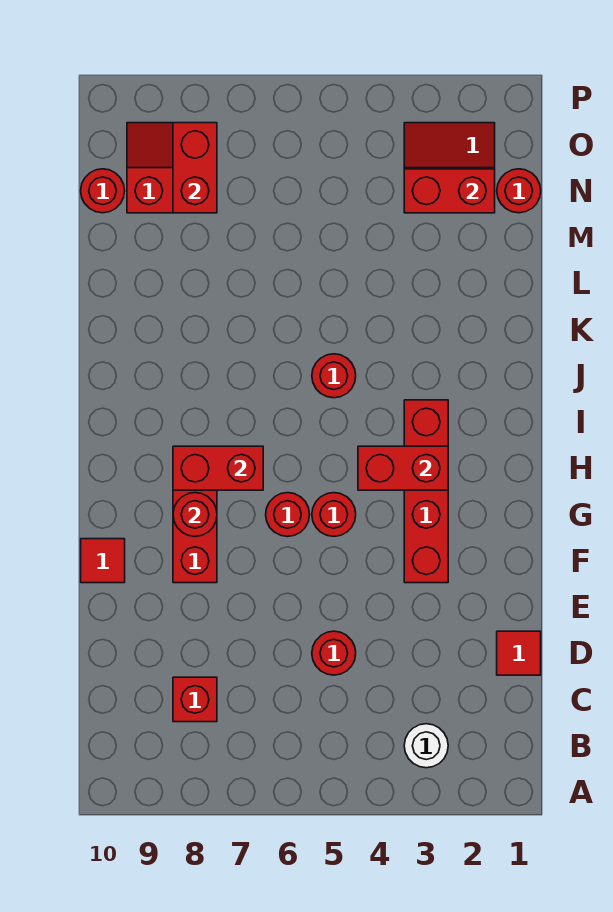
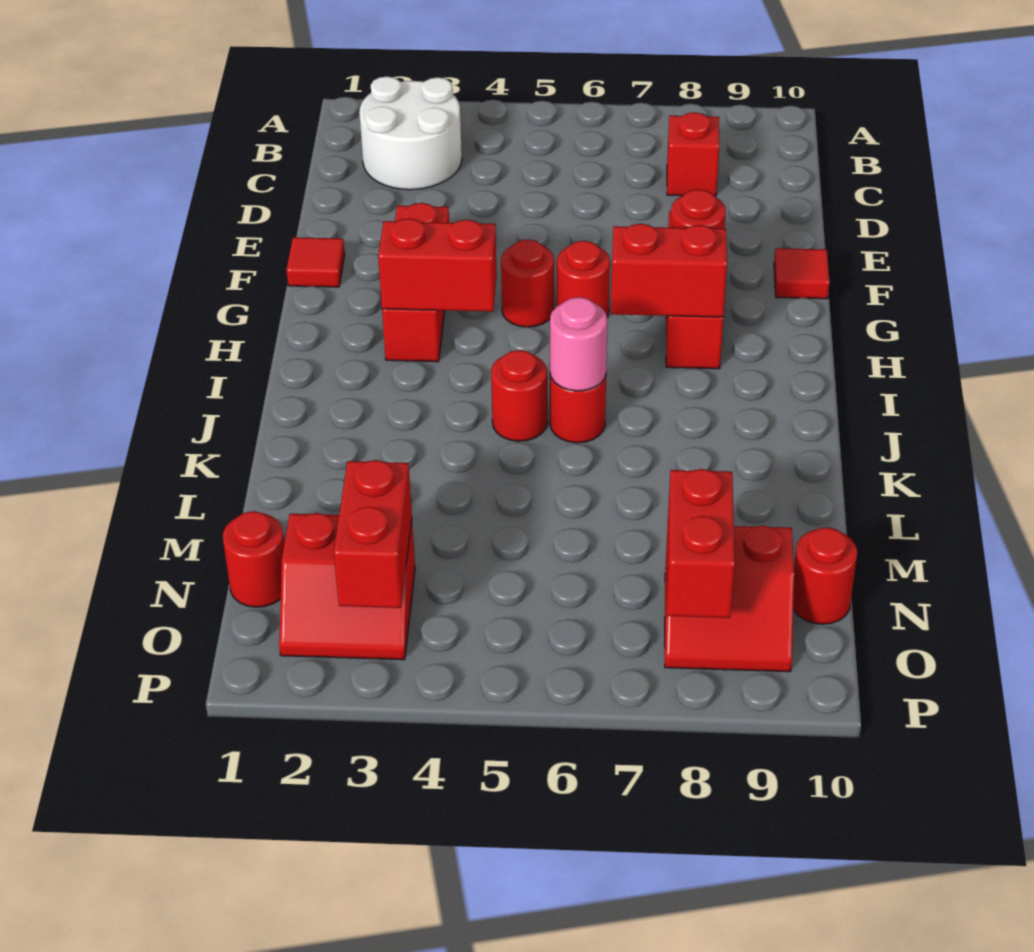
white 1x1 round brick [404,724,448,768] -> white 2x2 round brick [359,76,462,190]
red 1x1 tile [497,631,541,675] -> red 1x1 tile moved to [287,237,345,287]
red 1x1 round brick [312,631,356,675] -> red 1x1 round brick moved to [550,375,606,443]
red 1x4 brick [404,400,448,583] -> red 1x3 brick [382,203,449,362]
none -> pink 1x1 round brick [550,297,607,391]
red 1x2 brick [404,169,495,213] -> red 1x2 brick turned to [334,460,412,608]

